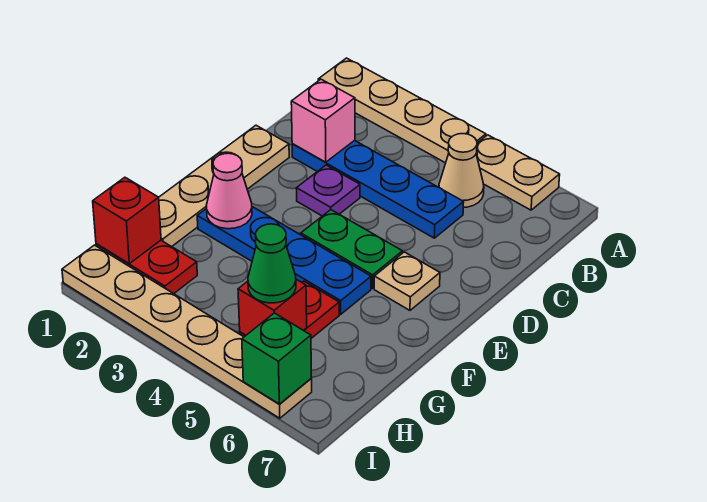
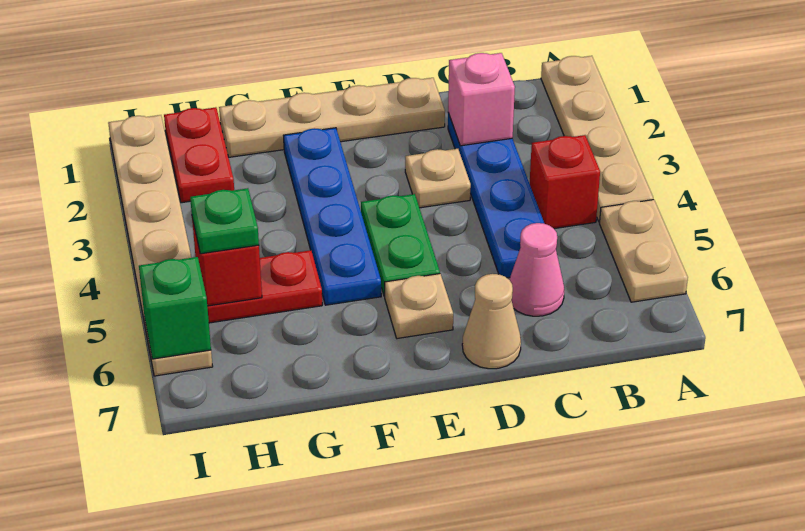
tan 1x1 cone [439,134,484,208] -> tan 1x1 cone moved to [462,274,521,369]
purple 1x1 plate [296,165,360,216] -> tan 1x1 plate [405,149,471,208]
pink 1x1 cone [207,153,252,229] -> pink 1x1 cone moved to [509,223,564,316]
red 1x1 brick [93,177,161,264] -> red 1x1 brick moved to [530,135,600,229]
green 1x1 cone [248,224,296,303] -> green 1x1 plate [190,188,259,254]

